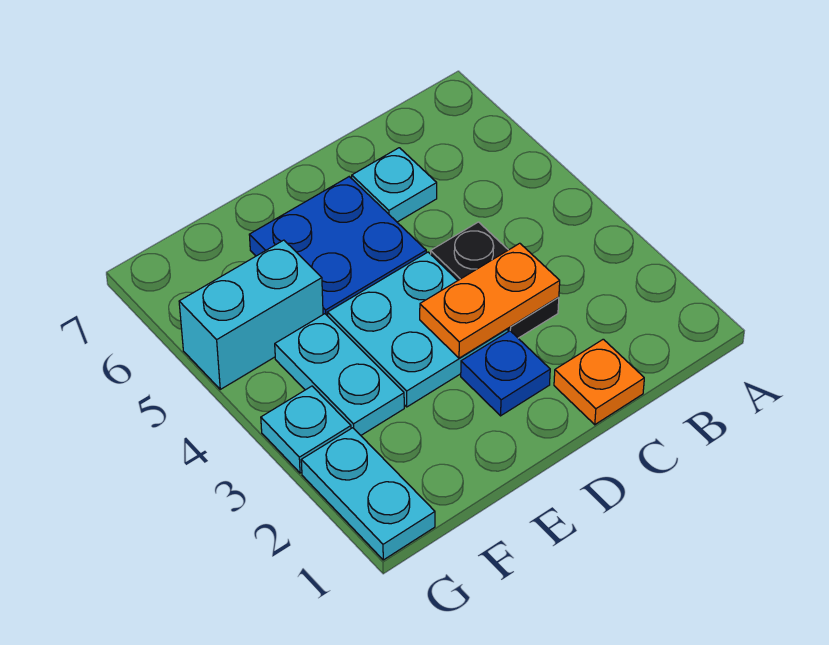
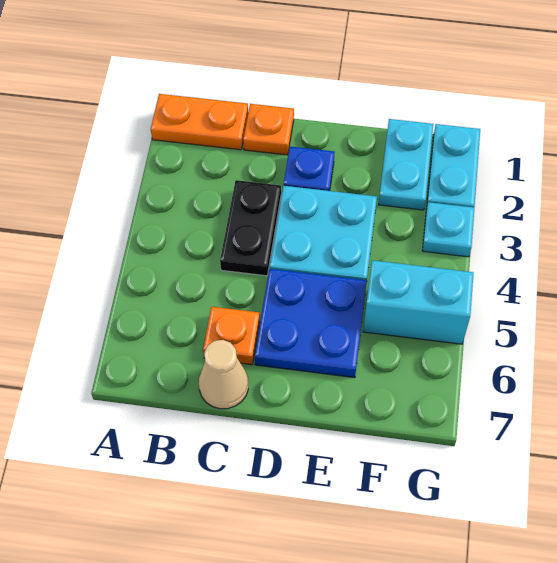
orange 1x2 plate [420,243,560,358] -> orange 1x2 plate moved to [151,94,248,150]
cyan 1x1 plate [352,148,437,222] -> orange 1x1 plate [203,307,260,365]
none -> tan 1x1 cone [199,340,248,409]
cyan 1x2 plate [275,314,404,435] -> cyan 1x2 plate moved to [379,119,433,210]

